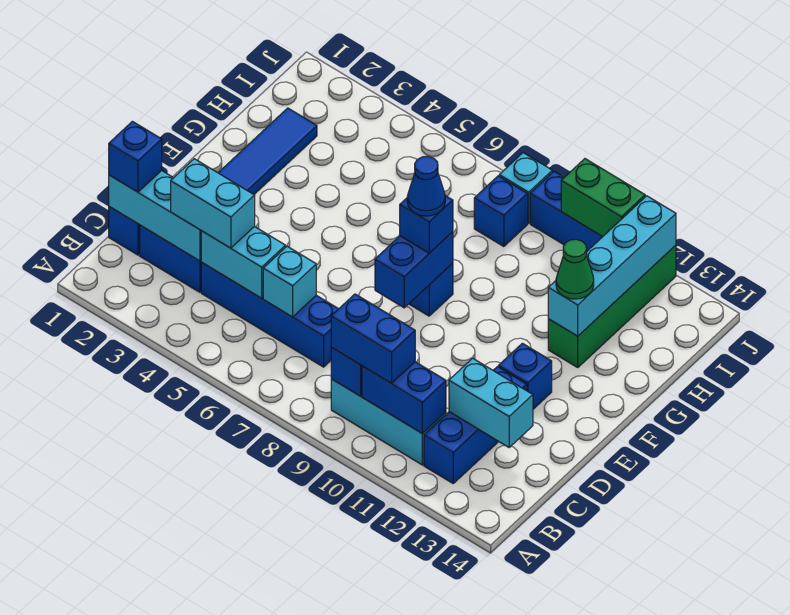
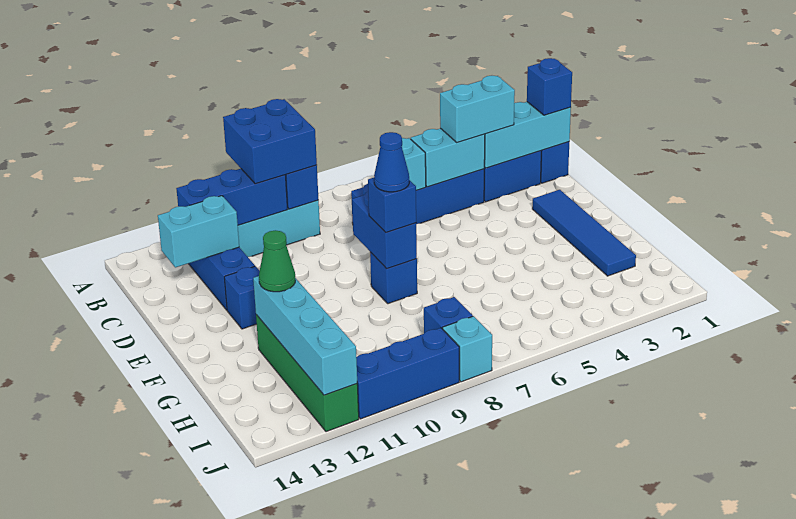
blue 1x2 brick [331,294,415,383] -> blue 2x2 brick [223,99,317,184]
blue 1x2 brick [362,362,446,434] -> blue 1x3 brick [176,169,288,225]
green 1x2 brick [561,159,645,237] -> none

